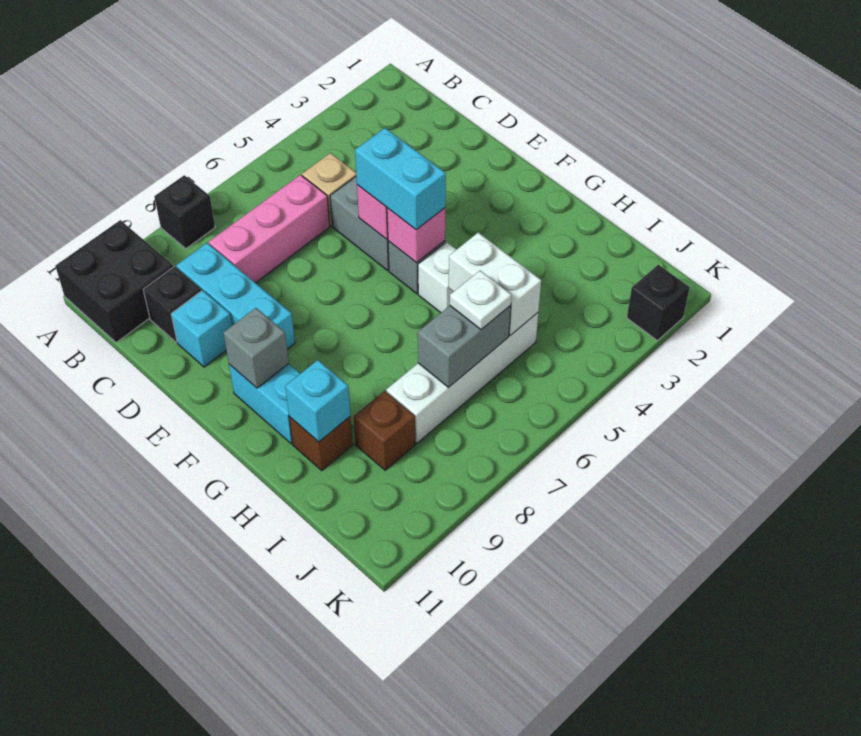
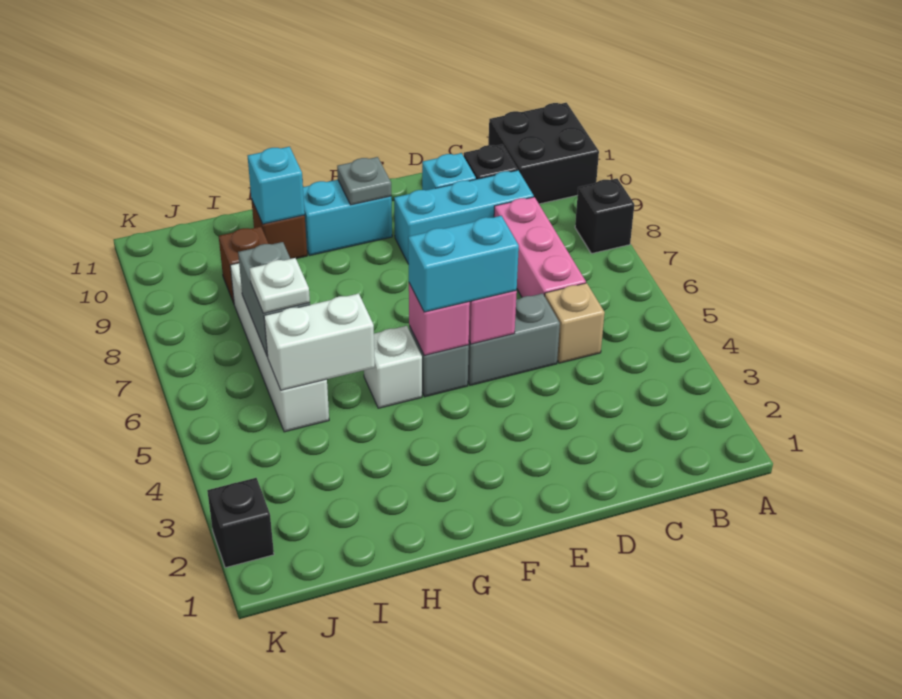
grey 1x1 brick [224,308,289,388] -> grey 1x1 plate [337,157,391,205]

